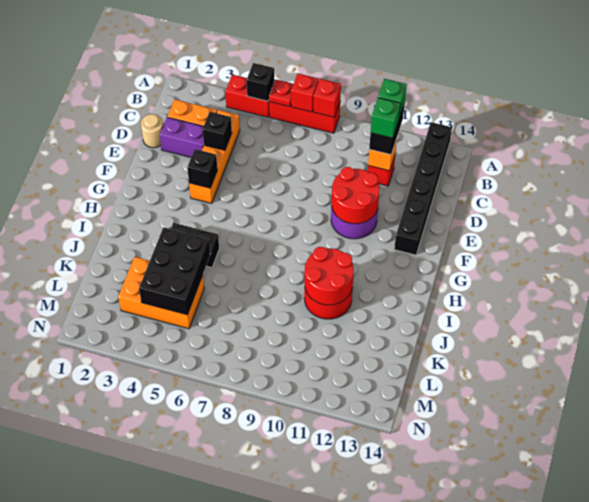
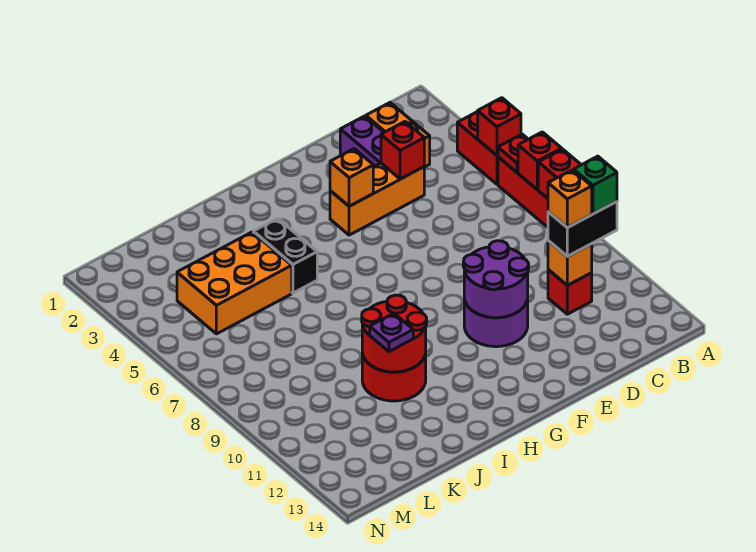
black 1x1 brick [247,63,274,101] -> red 1x1 brick [478,98,521,155]
black 1x6 brick [394,122,452,255] -> none
orange 1x4 brick [189,110,240,203] -> orange 1x3 brick [330,163,424,235]
green 1x1 brick [371,98,400,138] -> orange 1x1 brick [548,170,592,228]
tan 1x1 round brick [141,114,163,148] -> none
black 1x1 brick [202,112,232,150] -> red 1x1 brick [381,122,424,179]
red 2x2 round brick [332,167,380,224] -> purple 2x2 round brick [463,241,529,318]
black 1x1 brick [187,149,217,188] -> orange 1x1 brick [330,149,373,206]
black 2x3 brick [139,227,210,315] -> none
none -> purple 1x1 plate [370,313,413,352]
orange 2x3 brick [118,257,204,329] -> orange 2x3 brick turned to [177,232,292,334]

